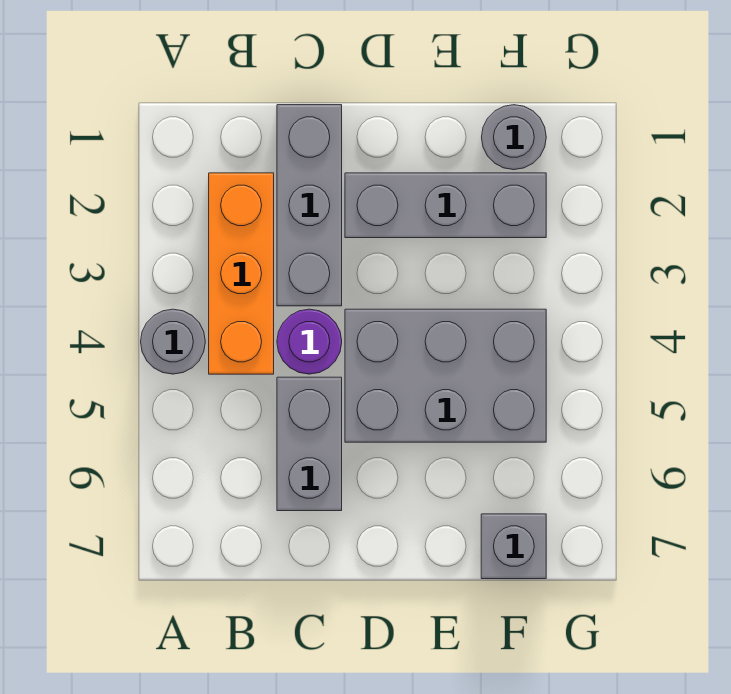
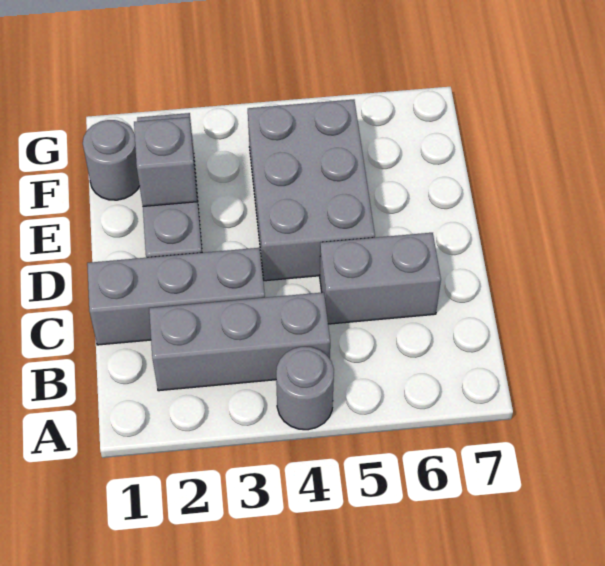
orange 1x3 brick [209,173,274,374] -> grey 1x3 brick [149,292,330,391]
purple 1x1 round brick [277,309,342,374] -> none
grey 1x1 brick [481,514,546,579] -> grey 1x1 brick moved to [134,117,197,206]

